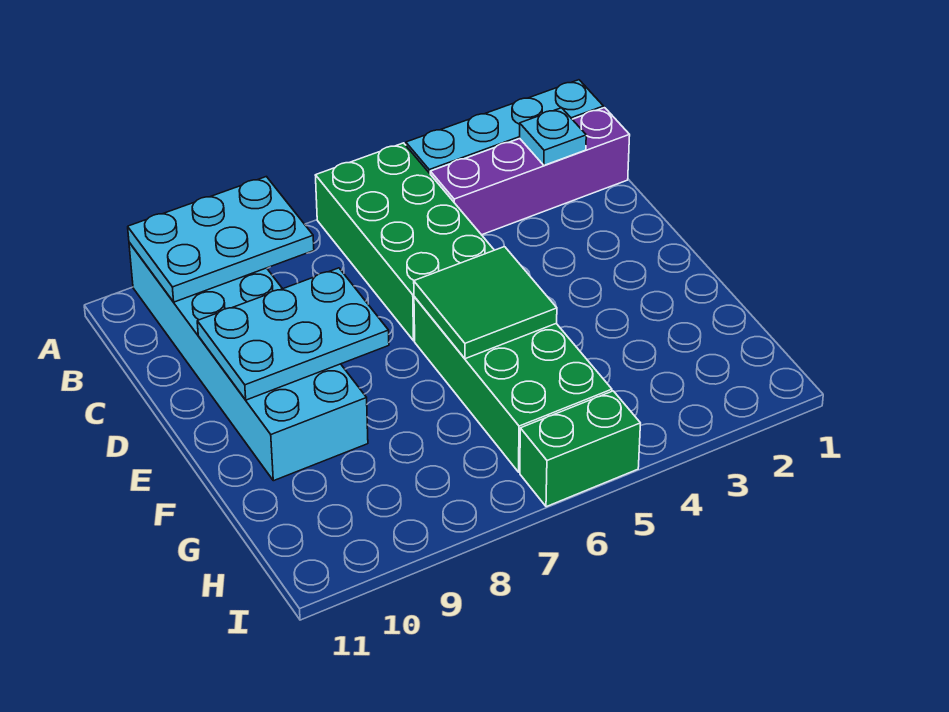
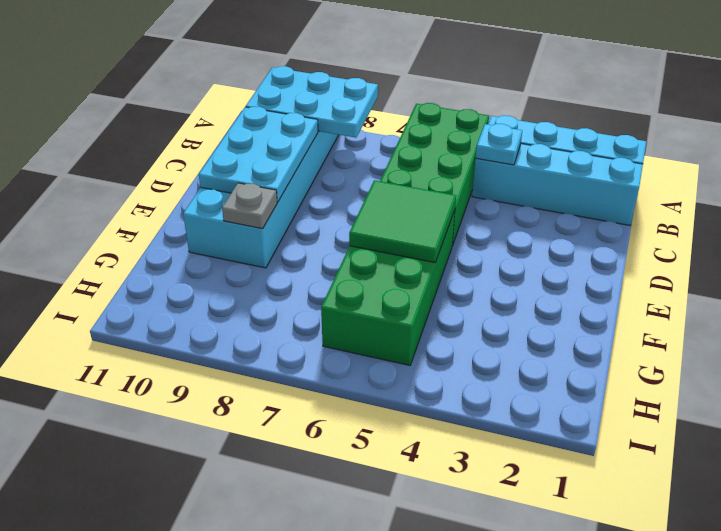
purple 1x4 brick [430,108,630,235] -> cyan 1x4 brick [472,144,643,225]
cyan 1x1 plate [520,108,586,165] -> cyan 1x1 plate moved to [476,124,522,165]
cyan 2x3 plate [197,268,389,400] -> cyan 2x3 plate turned to [199,107,318,202]
none -> grey 1x1 plate [222,183,277,229]
green 1x2 brick [520,391,640,507] -> none

